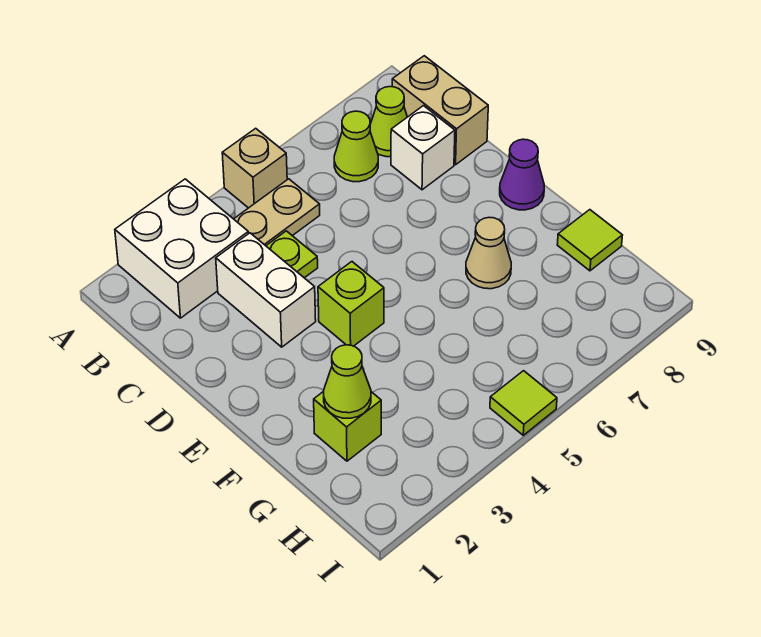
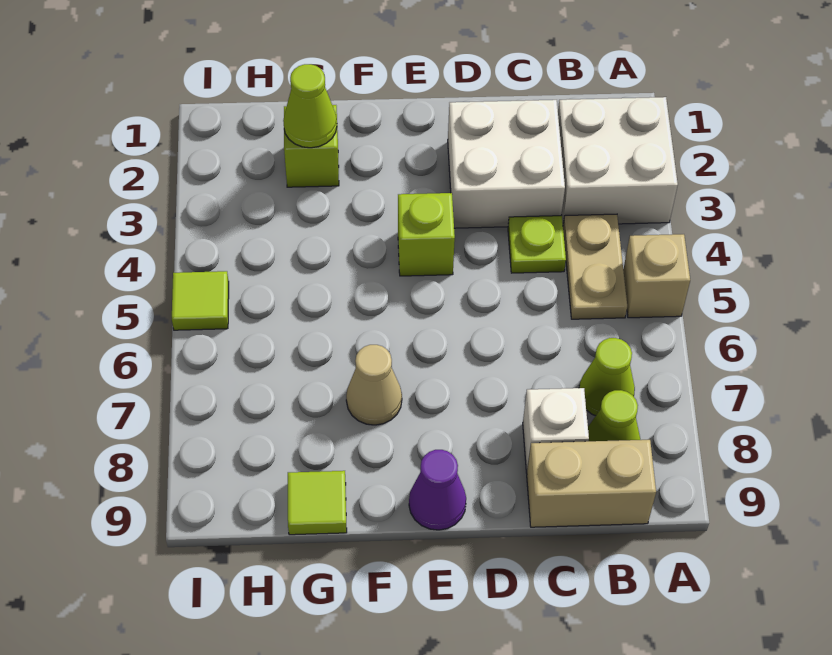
white 1x2 brick [216,233,316,347] -> white 2x2 brick [448,100,565,228]

